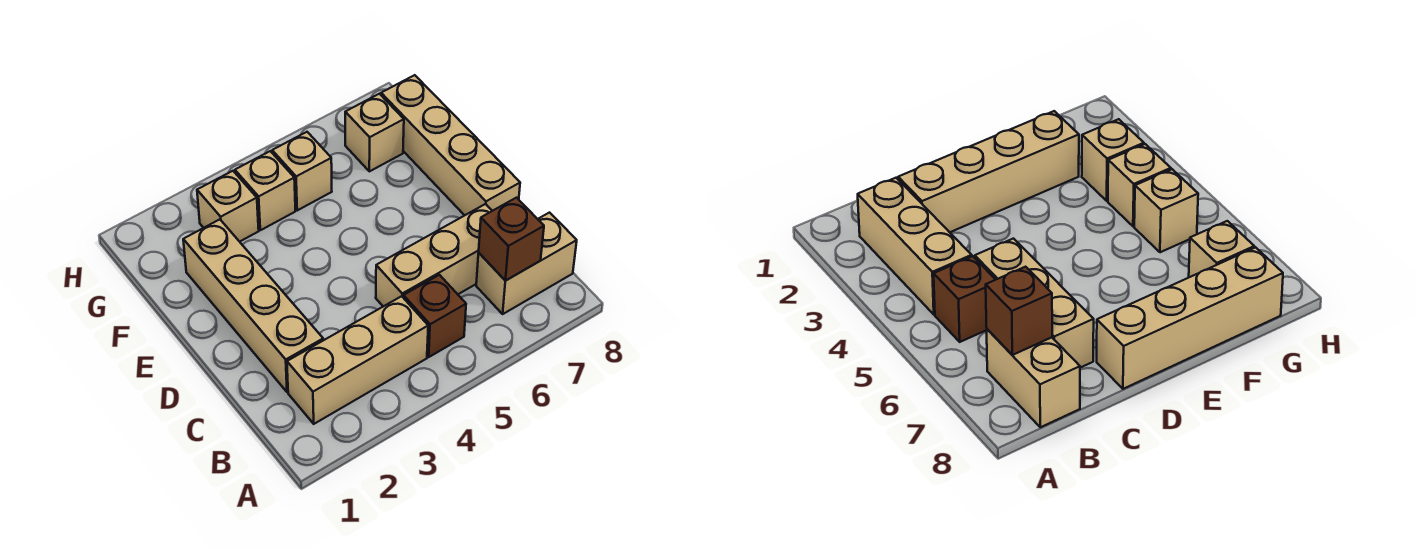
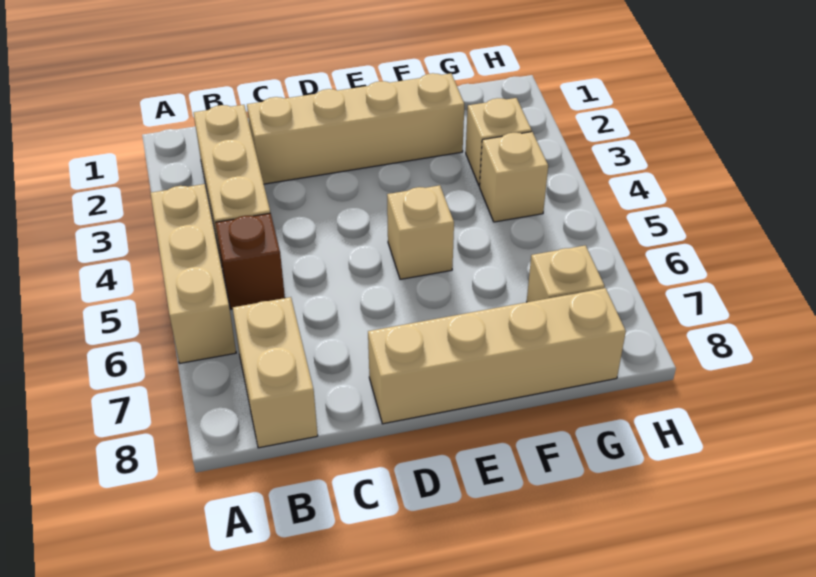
brown 1x1 brick [479,198,544,281] -> none
tan 1x3 brick [376,204,492,306] -> tan 1x3 brick moved to [151,184,236,363]
tan 1x1 brick [272,132,332,210] -> tan 1x1 brick moved to [387,185,454,279]

